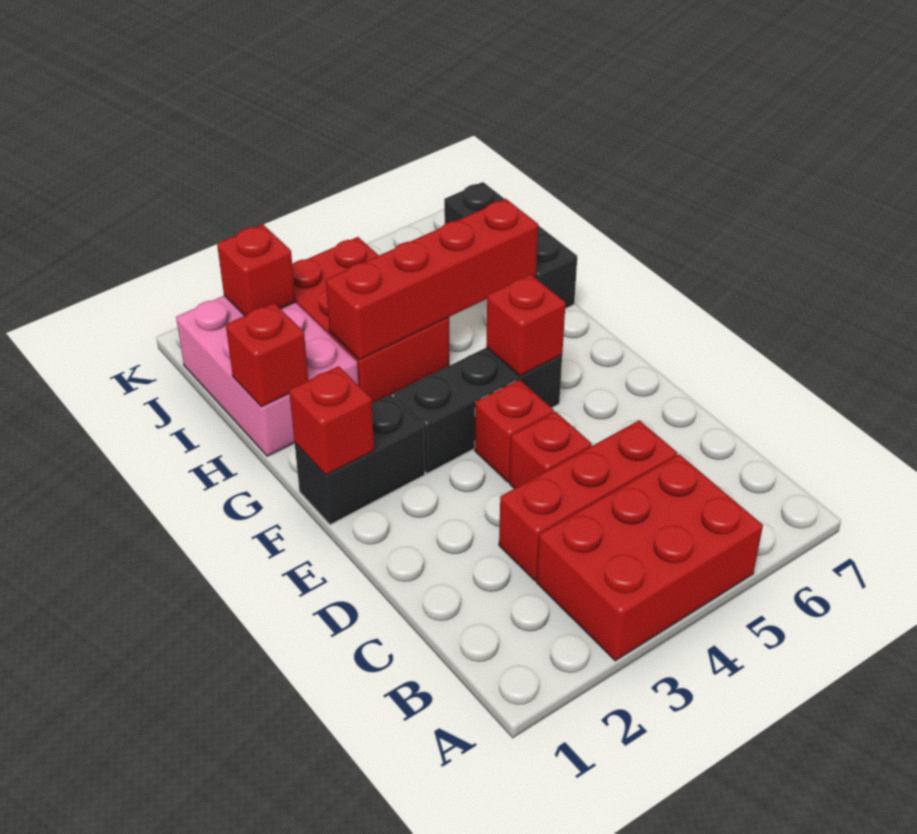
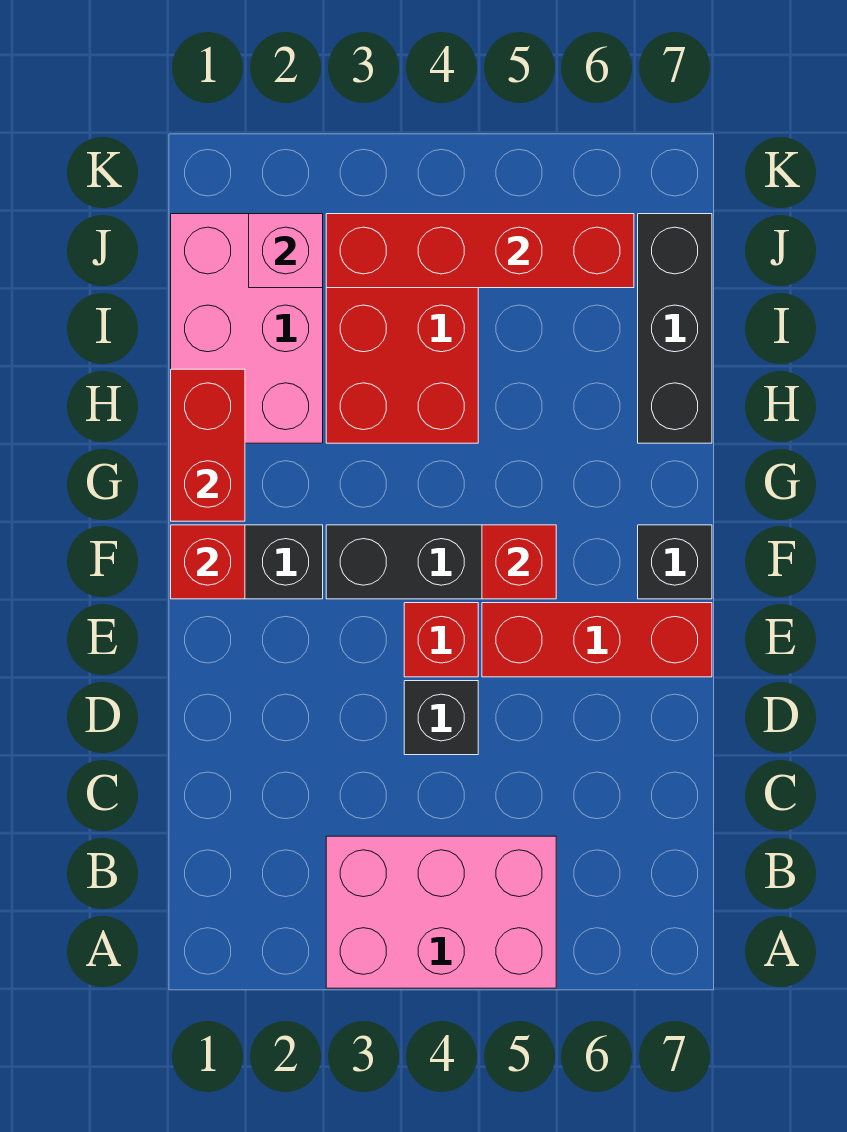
red 2x3 brick [537,454,763,661] -> pink 2x3 brick [326,836,556,988]
red 1x3 brick [499,420,677,581] -> red 1x3 brick moved to [482,603,712,677]
red 1x1 brick [510,412,592,489] -> black 1x1 brick [404,681,478,755]
none -> black 1x1 brick [638,525,712,599]
red 1x1 brick [226,303,308,407] -> red 1x2 brick [171,369,245,521]
red 1x4 brick [326,199,538,360] -> red 1x4 brick moved to [326,214,634,288]
red 1x1 brick [217,224,296,316] -> pink 1x1 brick [249,214,323,288]

